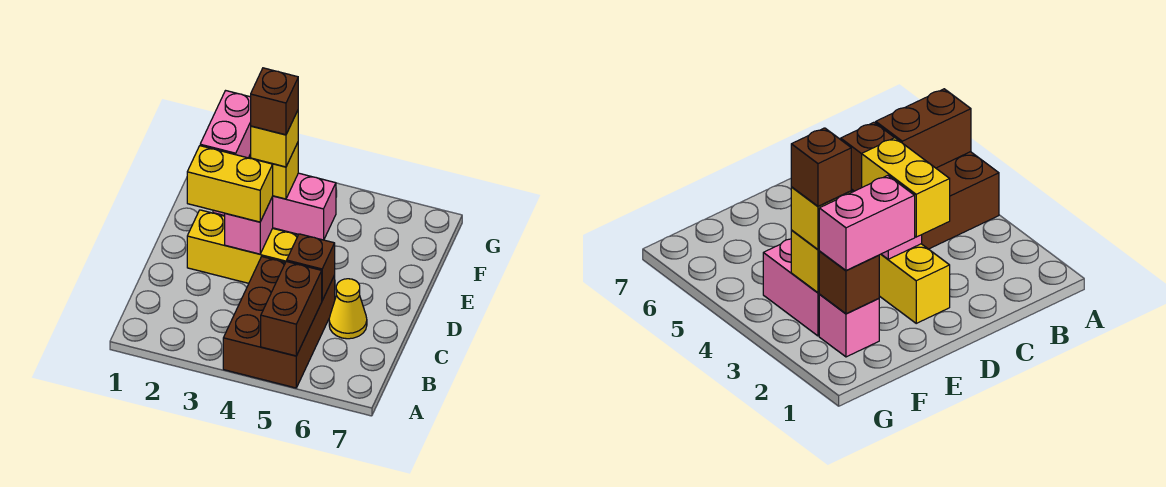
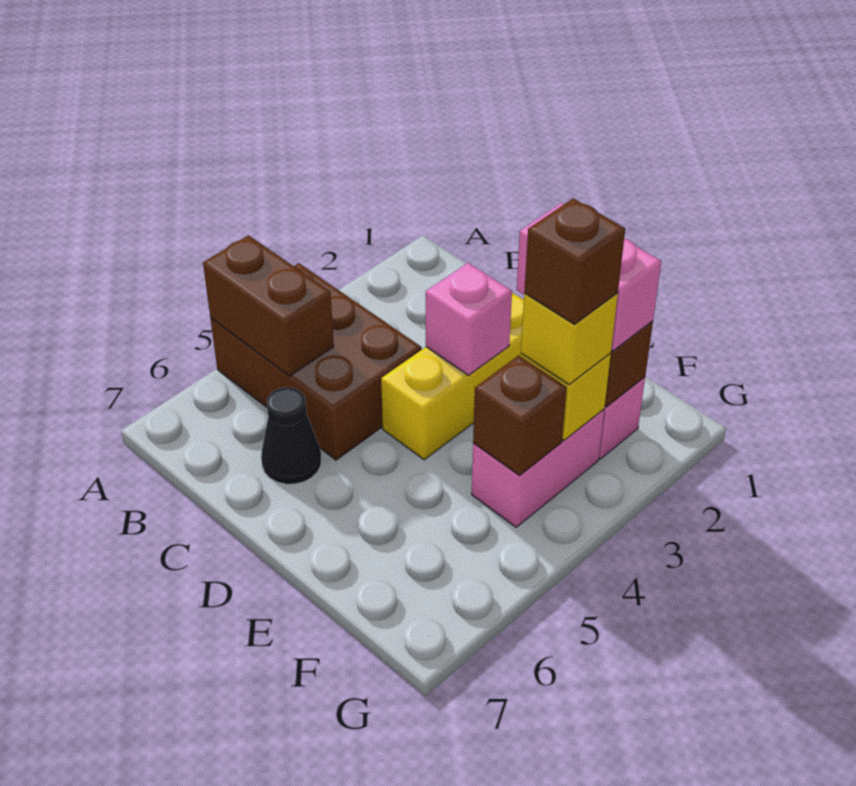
brown 1x1 brick [287,234,335,300] -> brown 1x1 brick moved to [473,355,567,475]
yellow 1x1 cone [329,279,367,339] -> black 1x1 cone [261,387,321,484]
yellow 1x2 brick [187,146,273,222] -> none

